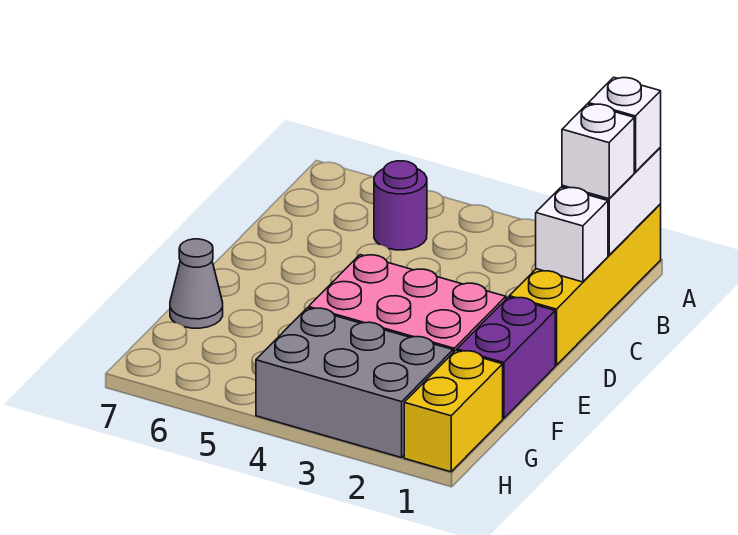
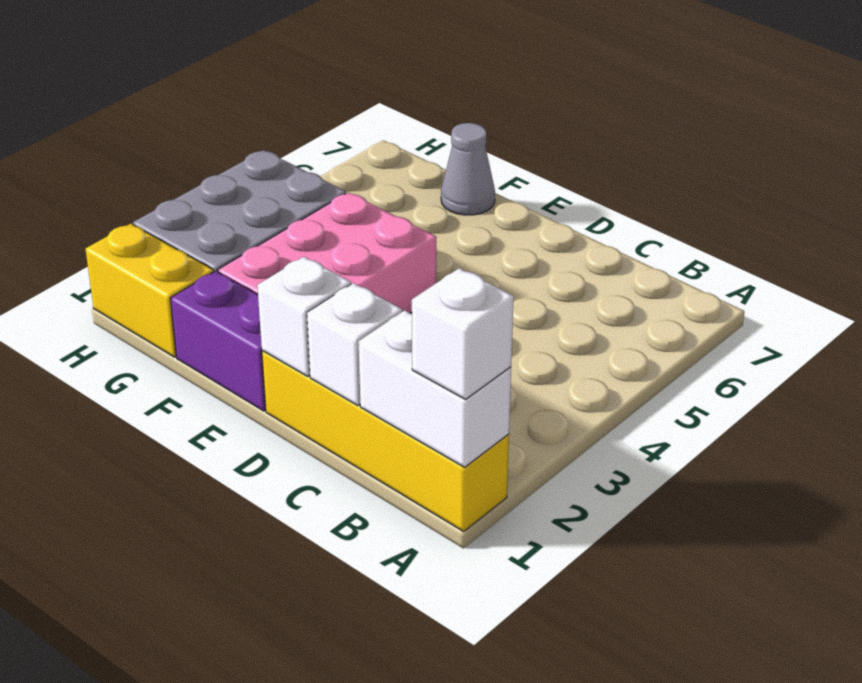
white 1x1 brick [562,104,634,199] -> white 1x1 brick moved to [257,257,351,377]
purple 1x1 round brick [374,161,427,250] -> none

